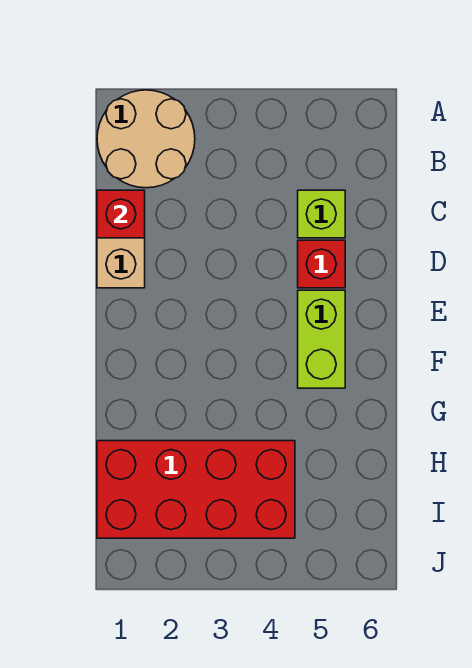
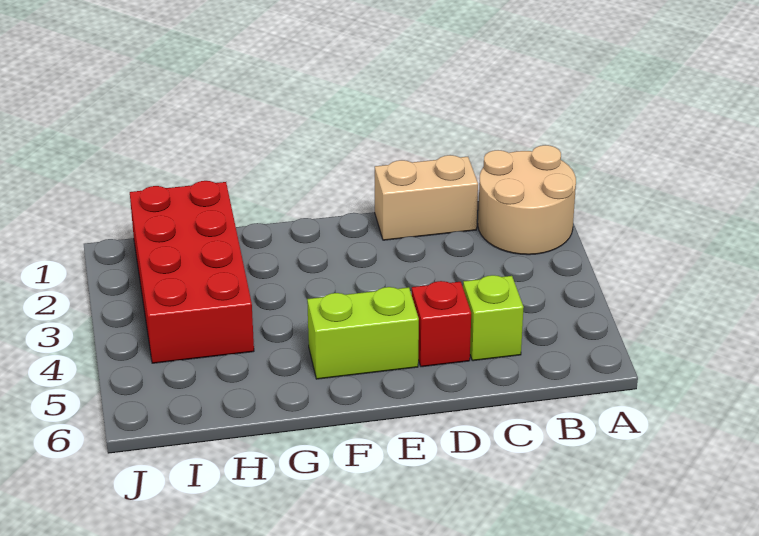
red 1x1 brick [97,190,145,238] -> none

